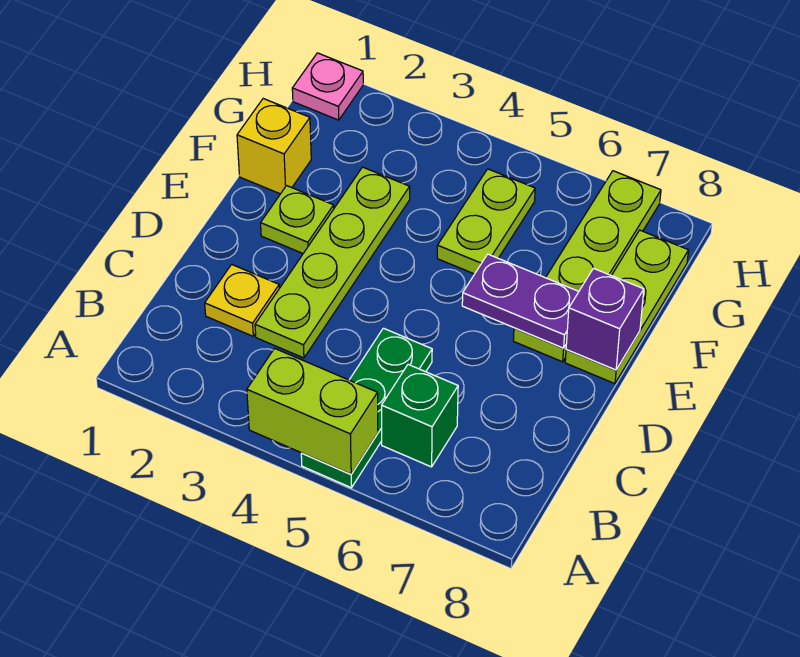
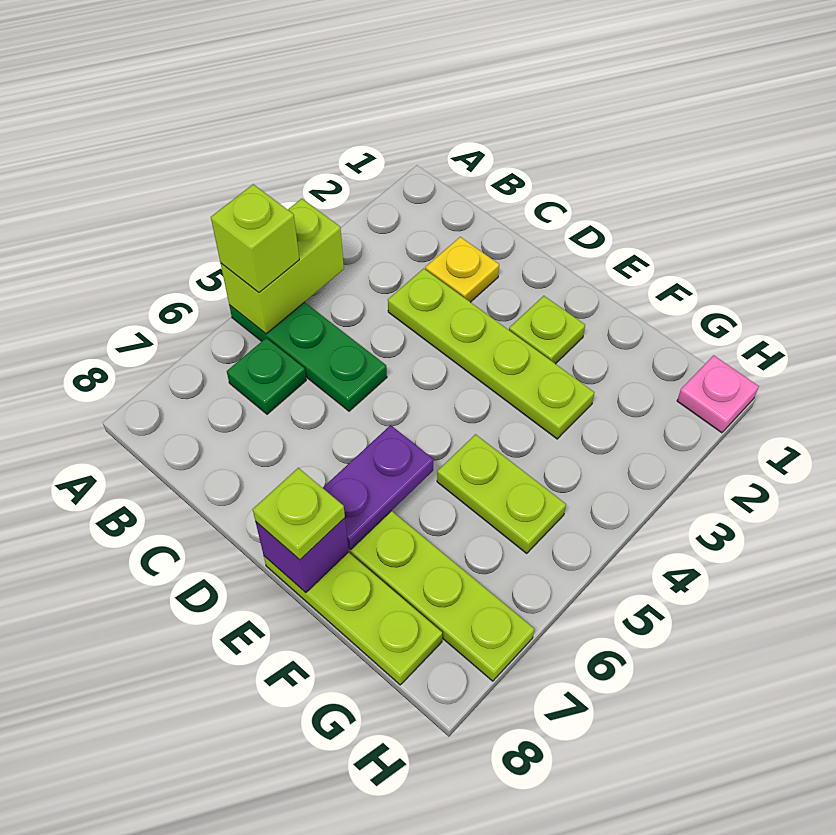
none -> lime 1x1 brick [211,184,299,293]
green 1x1 brick [382,365,458,467] -> green 1x1 plate [227,338,306,414]
none -> lime 1x1 plate [253,468,345,560]
yellow 1x1 brick [237,99,311,194] -> none

